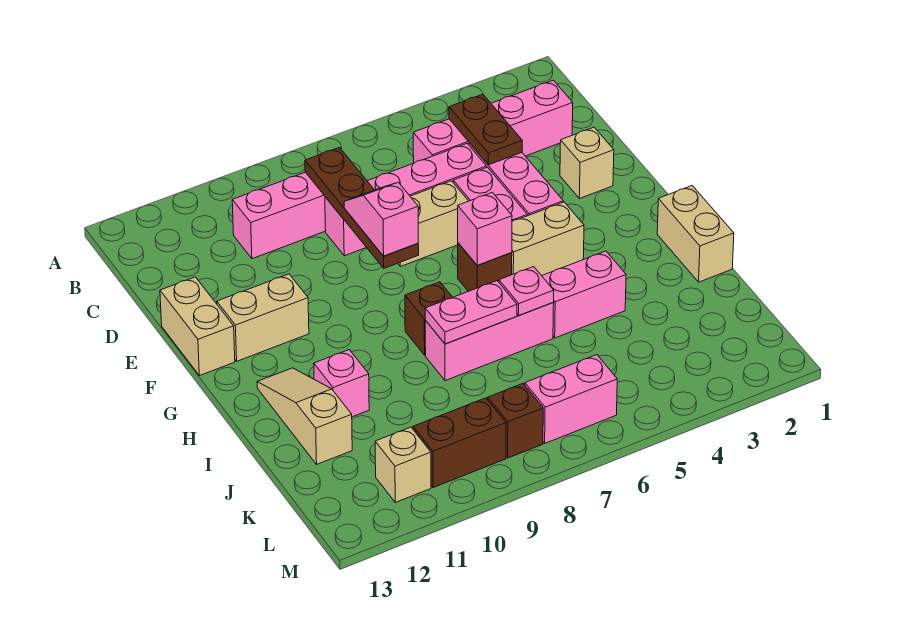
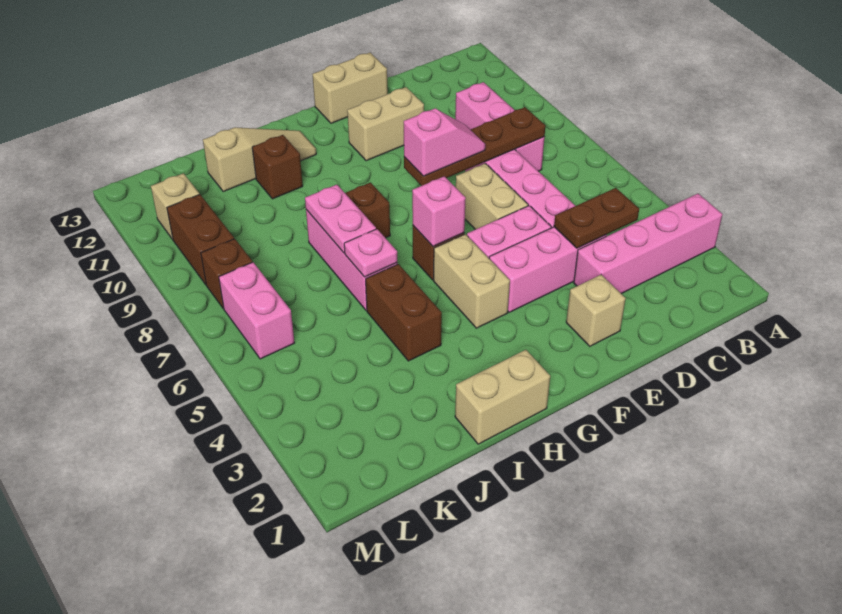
pink 1x4 brick [413,80,573,163] -> pink 1x4 brick turned to [574,194,723,294]
tan 1x2 brick [217,274,309,361] -> tan 1x2 brick turned to [347,87,424,161]
pink 1x2 brick [542,251,626,338] -> brown 1x2 brick [366,264,442,361]
pink 1x1 brick [314,350,369,417] -> brown 1x1 brick [252,135,303,199]

